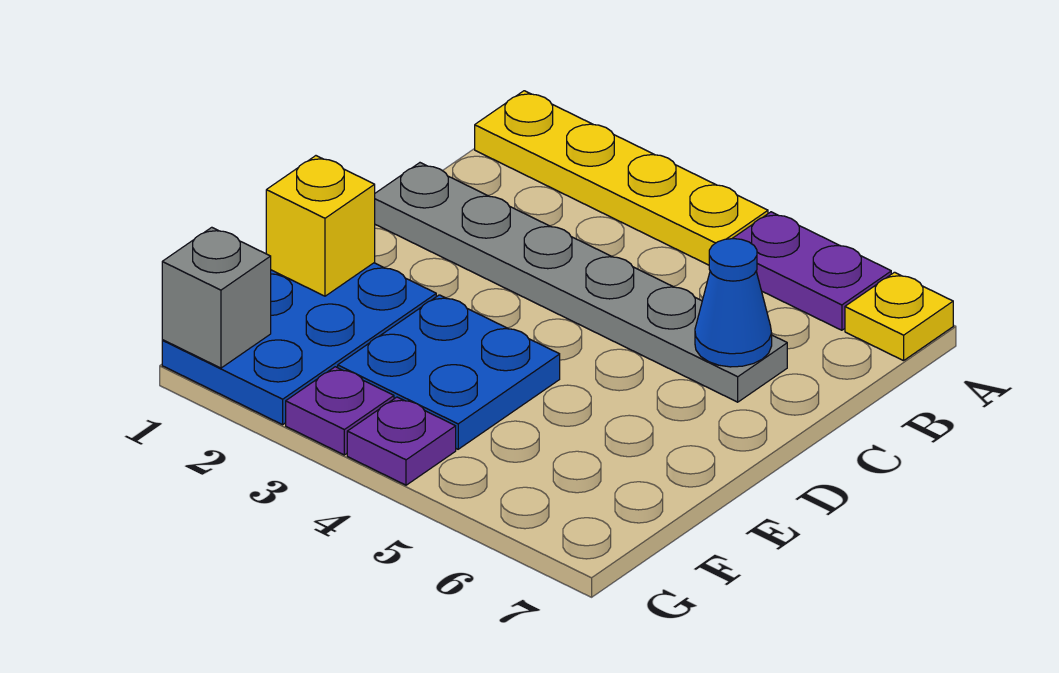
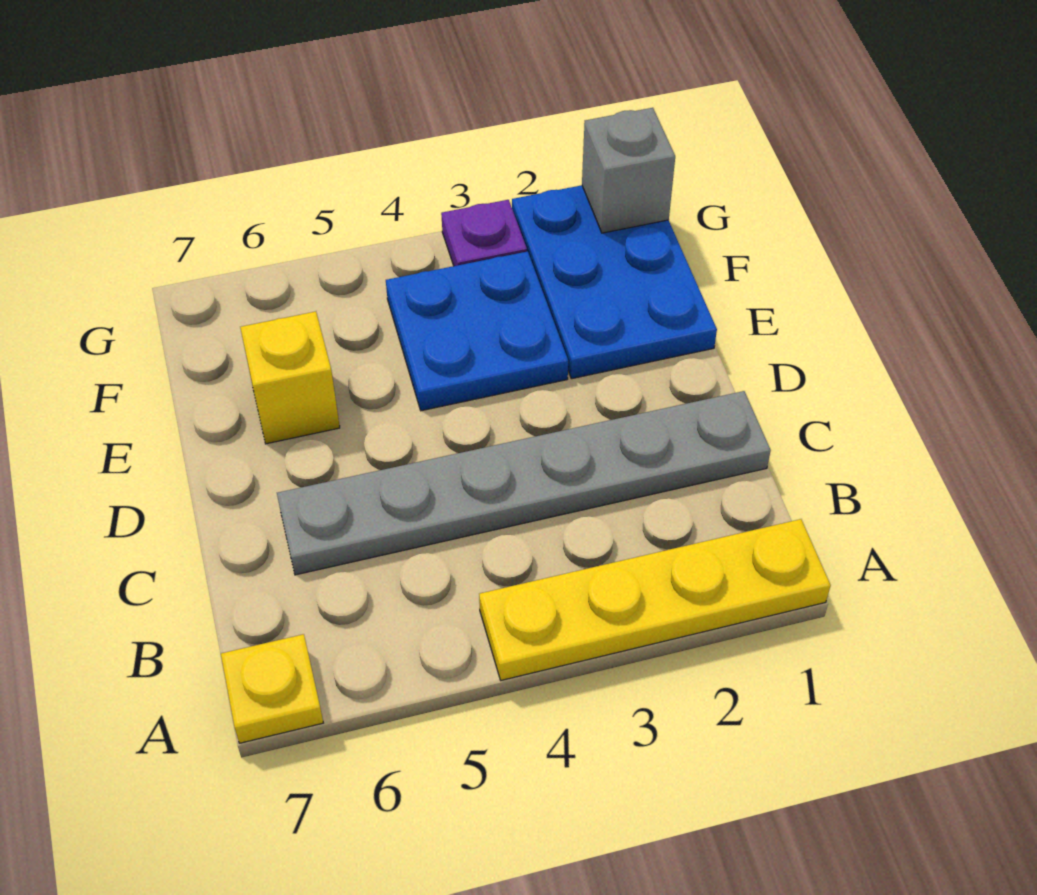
purple 1x2 plate [732,212,891,330] -> none
blue 1x1 cone [695,239,772,367] -> none
yellow 1x1 brick [266,156,375,296] -> yellow 1x1 brick moved to [240,312,340,444]
purple 1x1 plate [347,397,456,485] -> none

